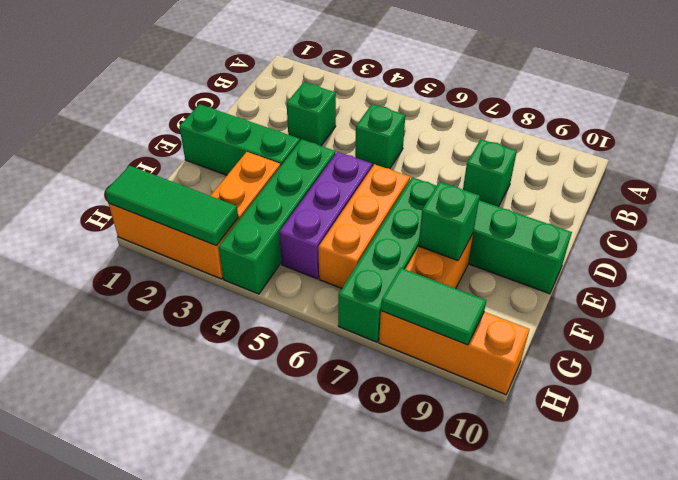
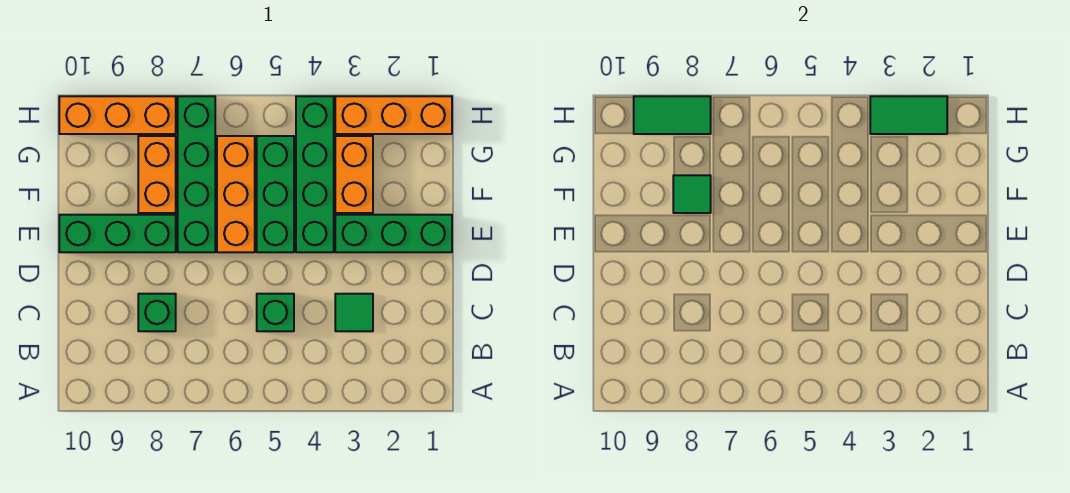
green 1x1 brick [287,82,336,146] -> green 1x1 tile [335,294,373,331]
purple 1x3 brick [279,152,372,279] -> green 1x3 brick [257,136,294,252]
green 1x1 brick [418,182,480,260] -> green 1x1 tile [673,175,711,213]
green 1x3 tile [105,166,238,246] -> green 1x2 tile [870,96,947,134]

